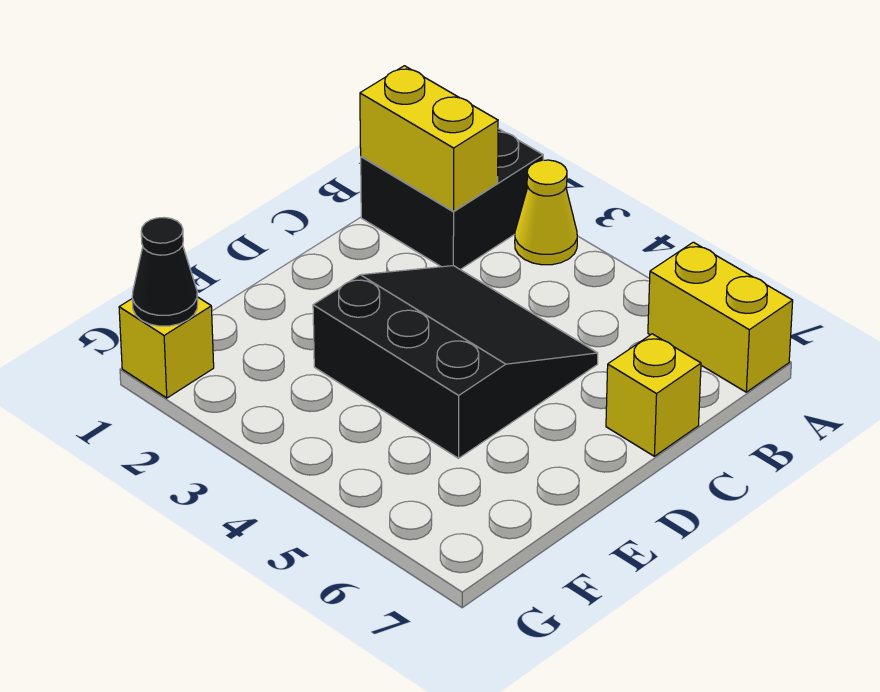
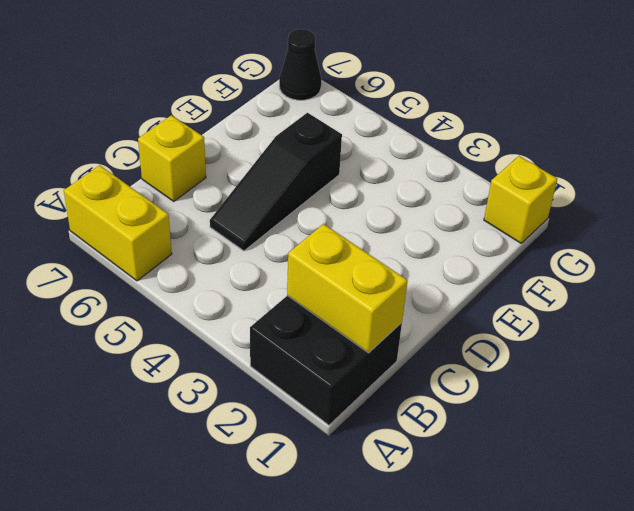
yellow 1x1 cone [515,160,577,265] -> none
black 3x3 slope [313,266,598,458] -> black 1x3 slope [210,113,342,251]
black 1x1 cone [132,218,198,326] -> black 1x1 cone moved to [279,29,321,100]

